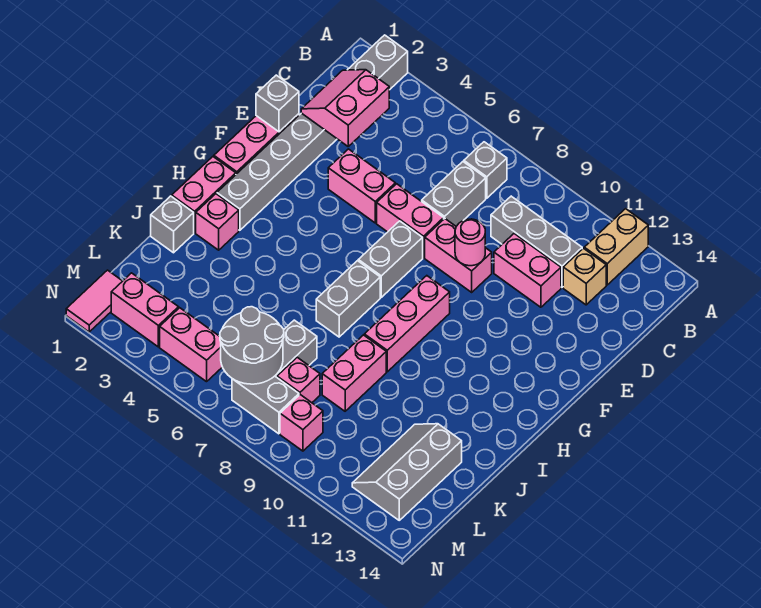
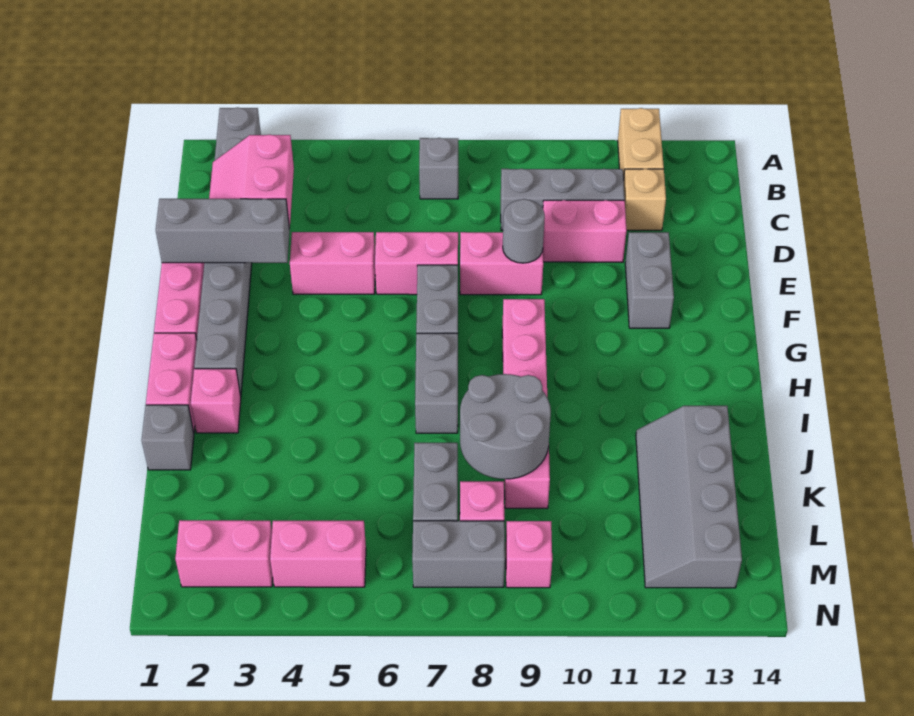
grey 1x2 brick [422,162,486,226] -> grey 1x2 brick moved to [625,232,674,328]
grey 1x1 brick [256,75,299,132] -> grey 1x3 brick [156,199,290,263]
pink 1x1 round brick [455,219,485,266] -> grey 1x1 round brick [503,199,545,263]
grey 2x3 slope [352,424,462,520] -> grey 2x4 slope [636,406,742,588]
grey 2x2 round brick [220,307,284,384] -> grey 2x2 round brick moved to [460,374,551,479]
pink 1x2 tile [66,270,122,332] -> none

